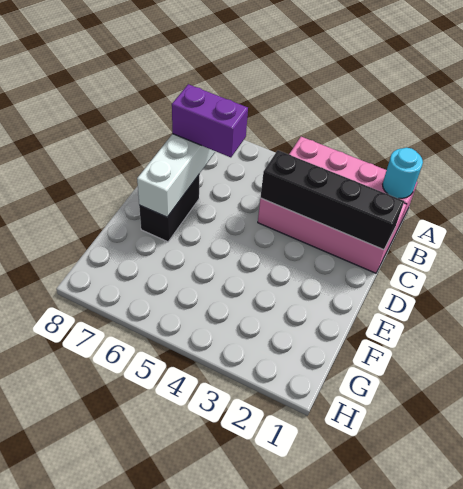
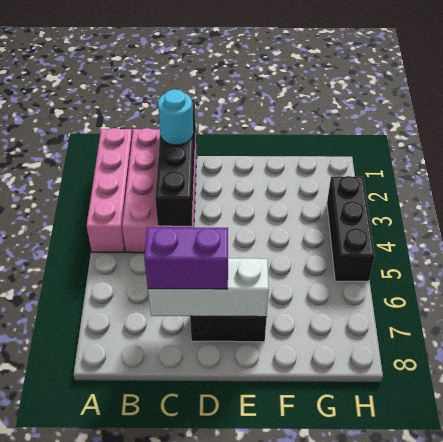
cyan 1x1 round brick [383,148,423,198] -> cyan 1x1 round brick moved to [158,89,193,145]
purple 1x2 brick [172,84,248,157] -> purple 1x2 brick turned to [144,227,228,289]
none -> black 1x3 brick [327,176,375,281]

